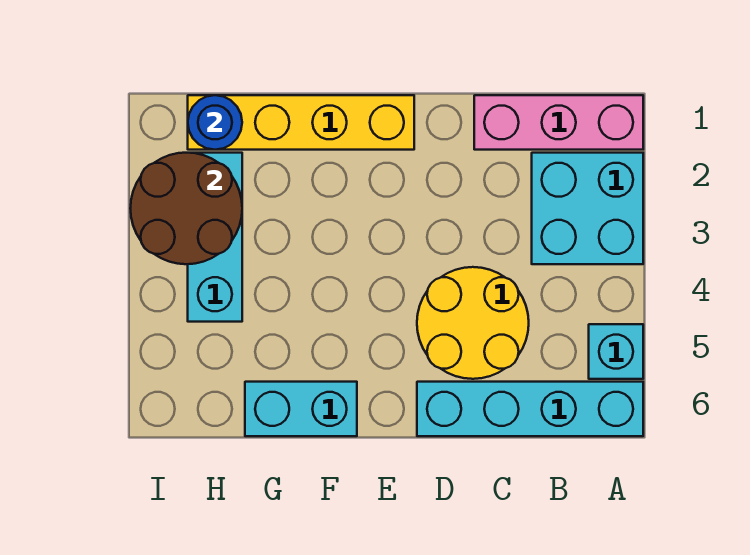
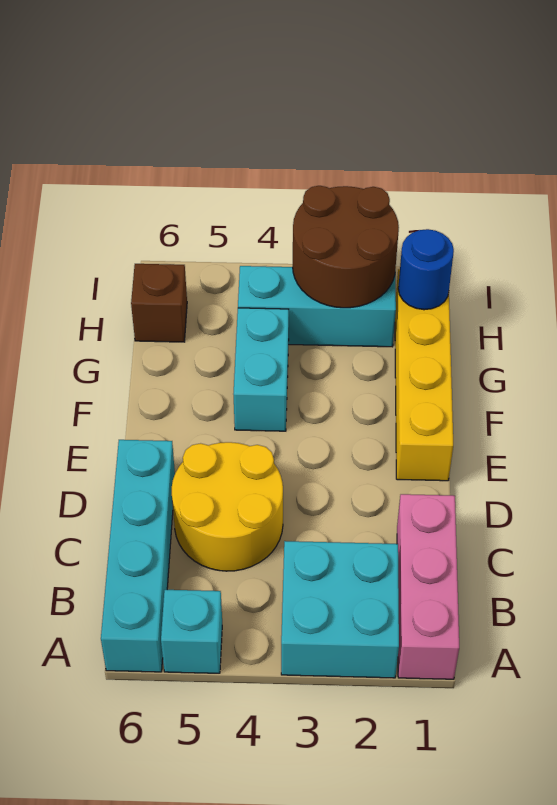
cyan 1x2 brick [245,382,357,436] -> cyan 1x2 brick moved to [233,308,289,431]
none -> brown 1x1 brick [131,264,187,342]

